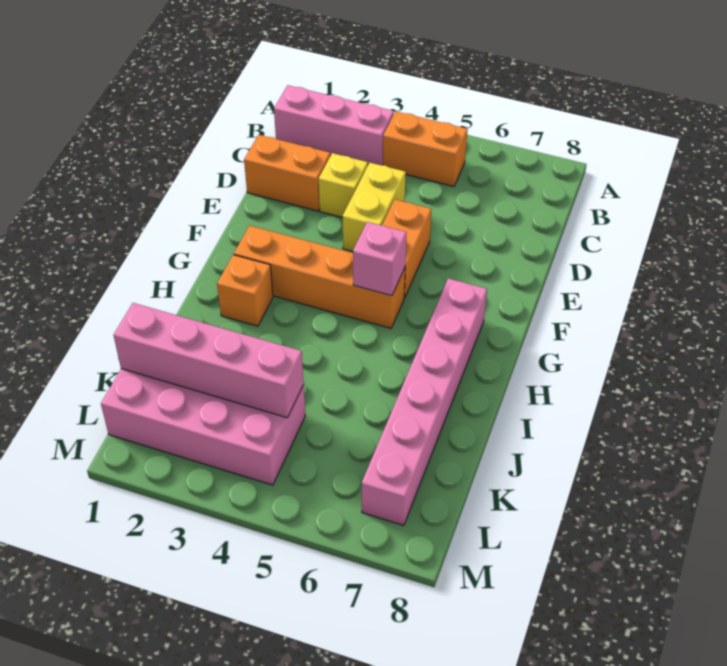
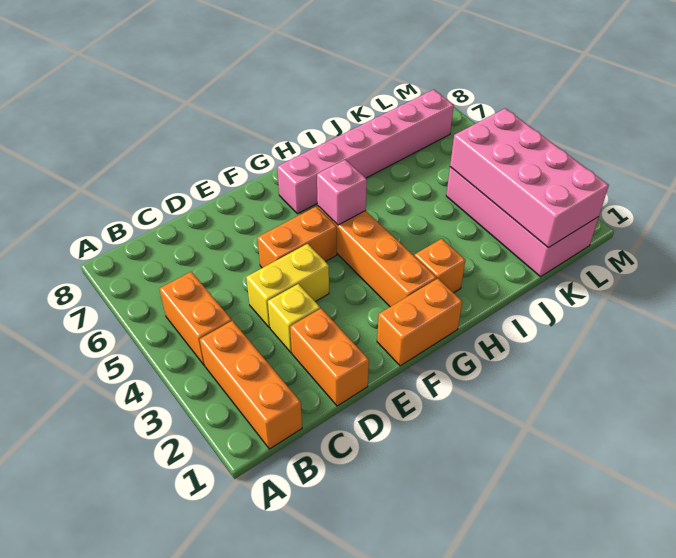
pink 1x3 brick [274,85,394,165] -> orange 1x3 brick [200,321,302,449]
none -> orange 1x2 brick [377,279,462,366]
pink 1x4 brick [114,303,304,418] -> pink 2x4 brick [450,108,609,248]

